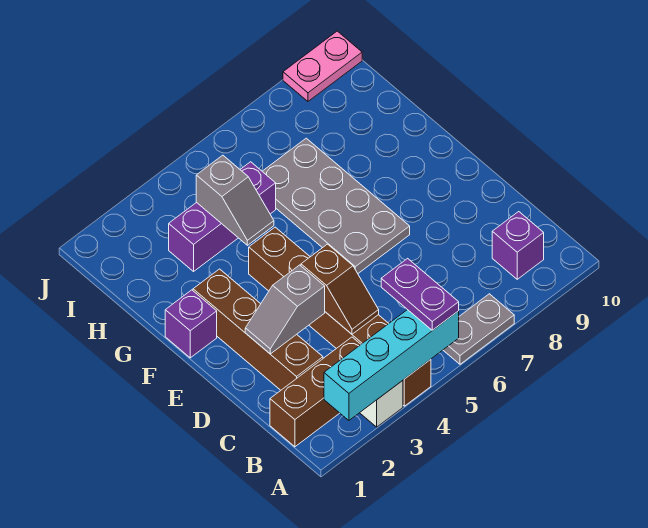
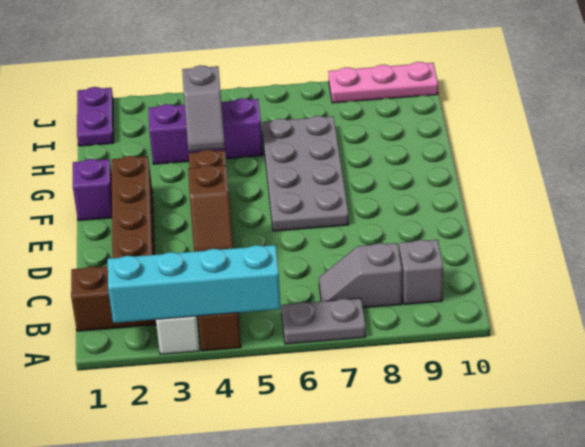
purple 1x2 plate [381,259,459,330] -> purple 1x2 plate moved to [77,87,114,146]
purple 1x1 brick [492,212,544,279] -> grey 1x1 brick [399,240,443,304]
grey 1x2 slope [245,265,325,354] -> grey 1x2 slope moved to [319,243,402,308]
pink 1x2 plate [283,31,362,101] -> pink 1x3 plate [328,62,438,103]

